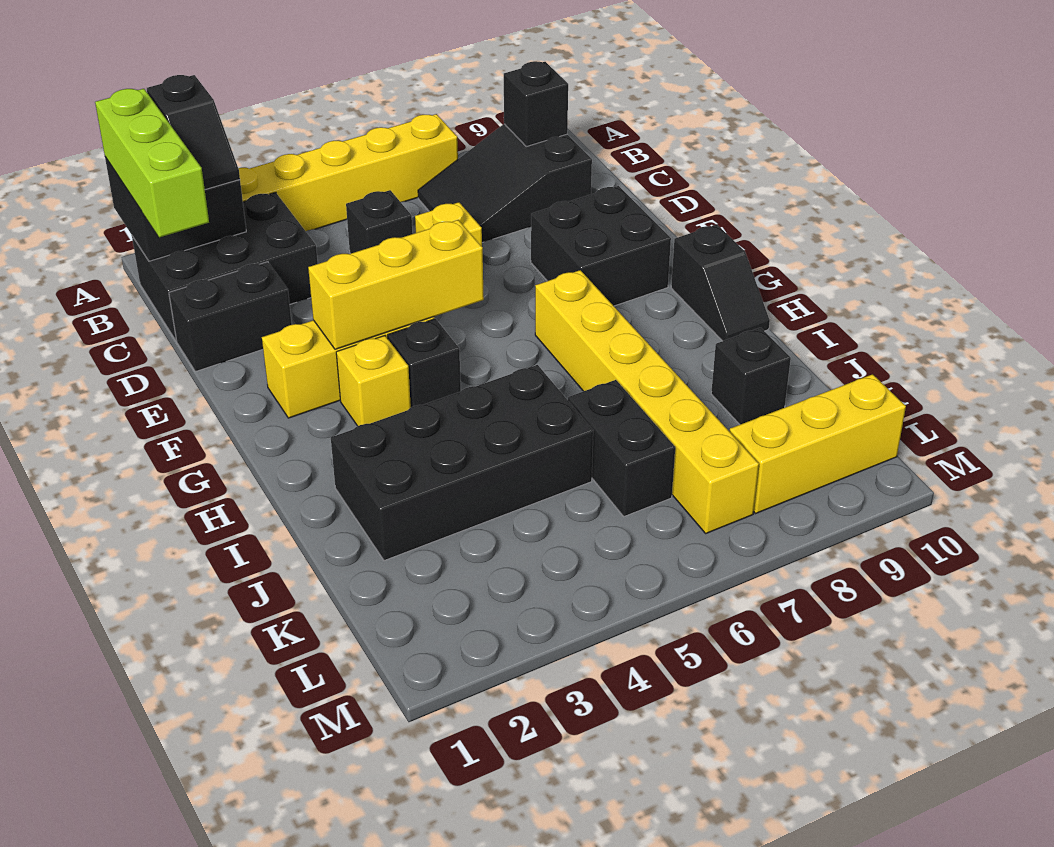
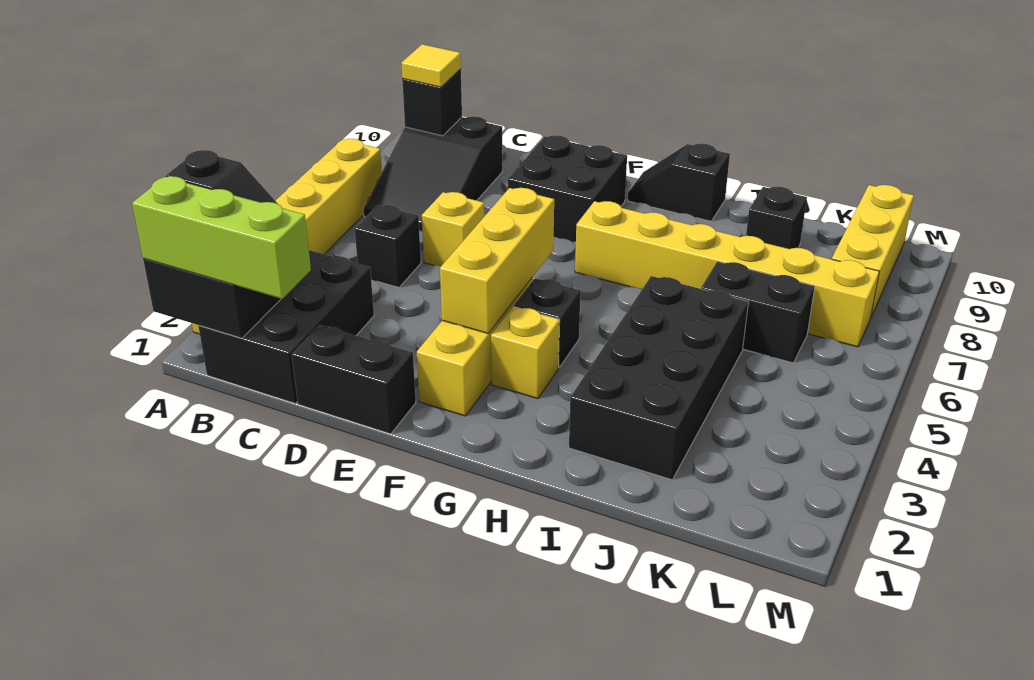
none -> yellow 1x1 tile [401,44,461,87]
black 1x2 brick [169,262,292,371] -> black 1x2 brick turned to [292,325,416,434]
black 1x2 slope [671,225,770,341] -> black 1x2 slope turned to [628,144,730,221]

